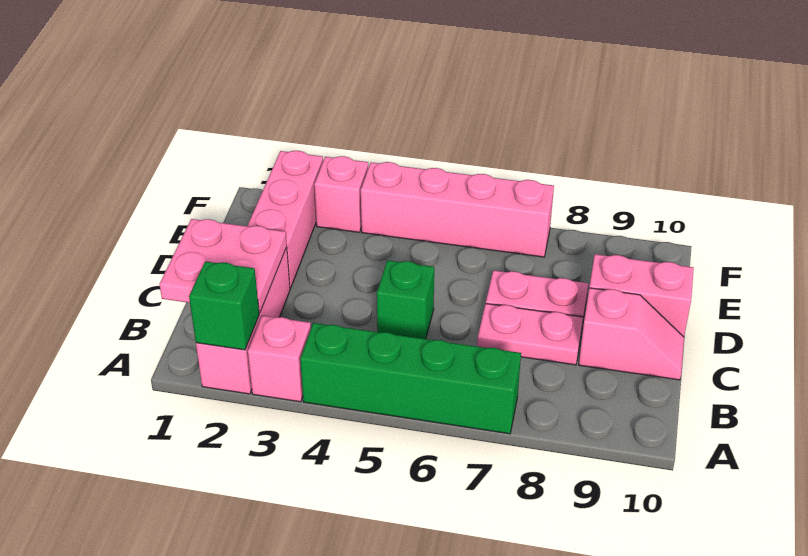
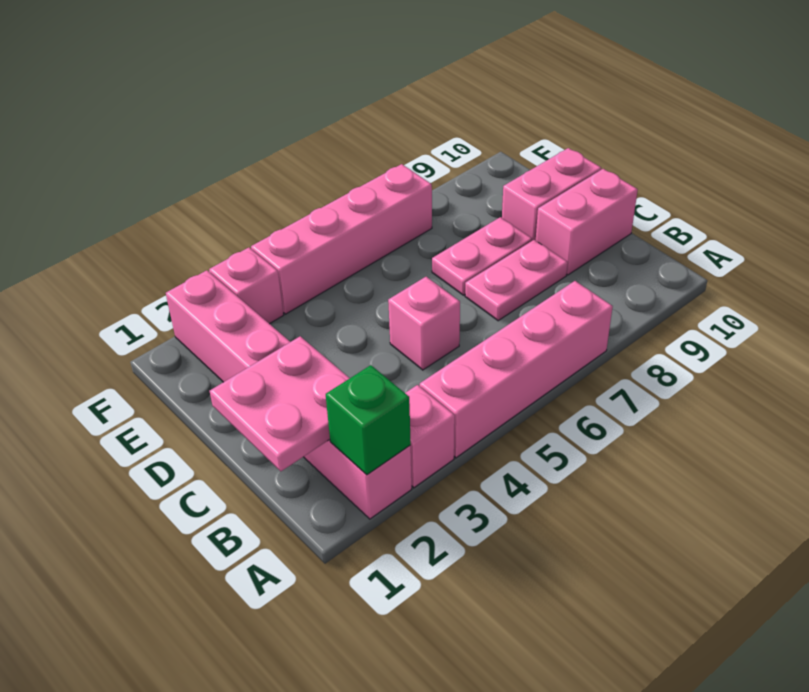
green 1x4 brick [300,323,521,434] -> pink 1x4 brick [420,281,613,458]
green 1x1 brick [377,260,434,339] -> pink 1x1 brick [388,277,460,370]
pink 1x2 slope [579,288,684,380] -> pink 1x2 brick [536,169,638,275]

